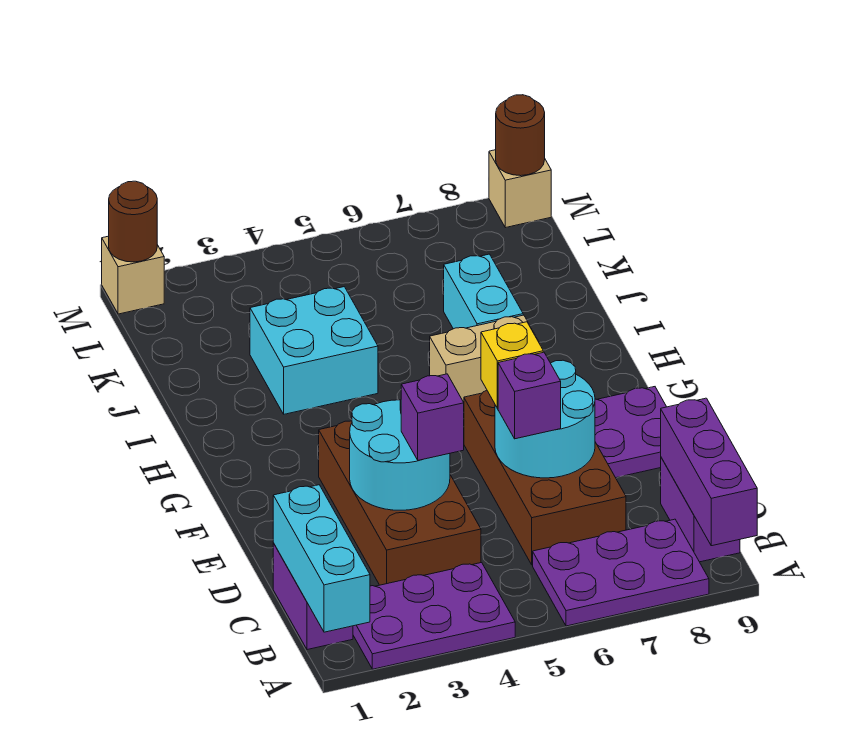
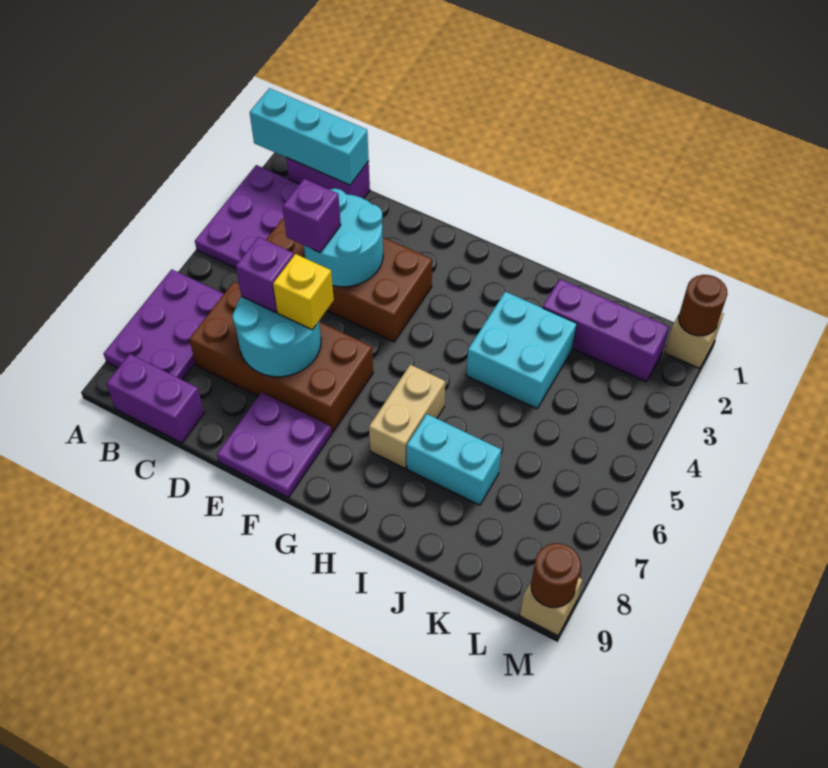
purple 1x3 brick [661,398,757,546] -> purple 1x3 brick moved to [542,279,669,382]

